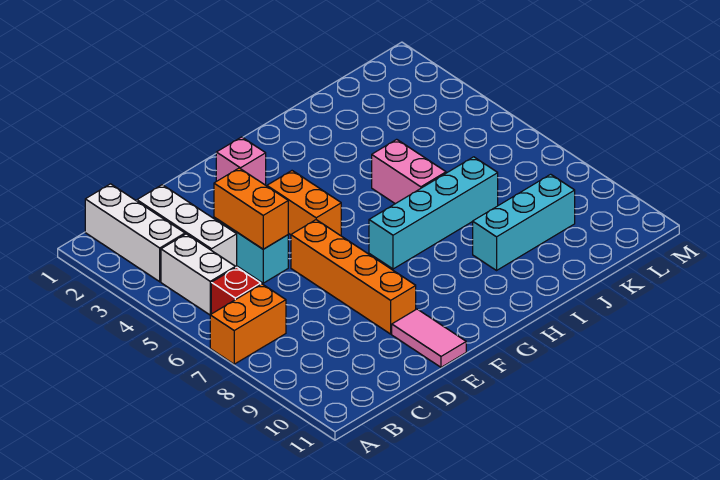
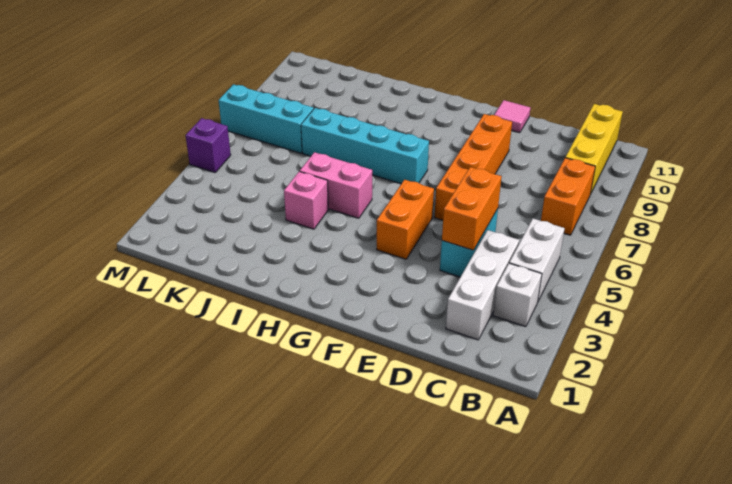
orange 1x2 brick [210,284,286,364] -> orange 1x2 brick turned to [541,158,595,235]
white 1x3 brick [85,184,185,282] -> white 1x1 brick [493,263,542,327]
red 1x1 brick [211,267,261,314] -> none
none -> yellow 1x3 brick [565,104,623,194]
pink 1x2 tile [392,309,466,367] -> pink 1x1 tile [494,100,530,133]
pink 1x1 brick [216,137,266,185] -> pink 1x1 brick moved to [284,171,328,229]
pink 1x2 brick [372,139,446,204] -> pink 1x2 brick turned to [300,152,372,218]
cyan 1x3 brick [473,174,575,270] -> cyan 1x3 brick moved to [218,84,314,153]
none -> purple 1x1 brick [185,118,231,172]

